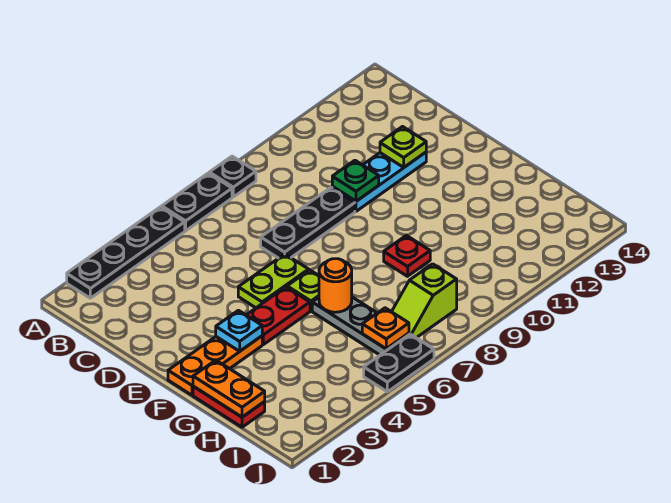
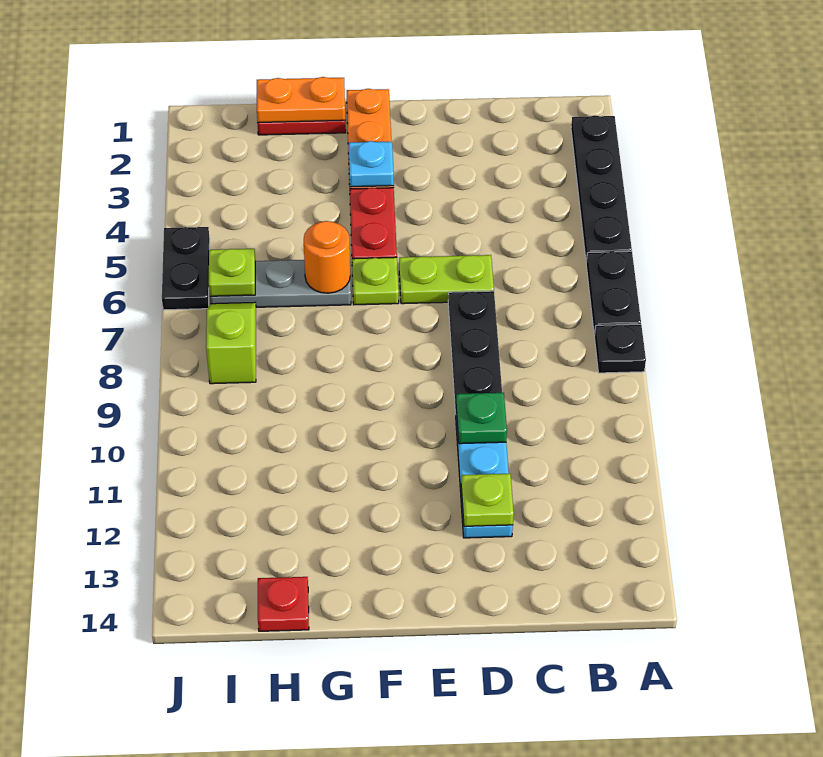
lime 1x2 plate [238,254,309,308] -> lime 1x2 plate turned to [399,255,494,304]
red 1x1 plate [384,235,430,276] -> red 1x1 plate moved to [258,577,309,631]
orange 1x1 plate [362,308,409,349] -> lime 1x1 plate [209,249,255,296]

